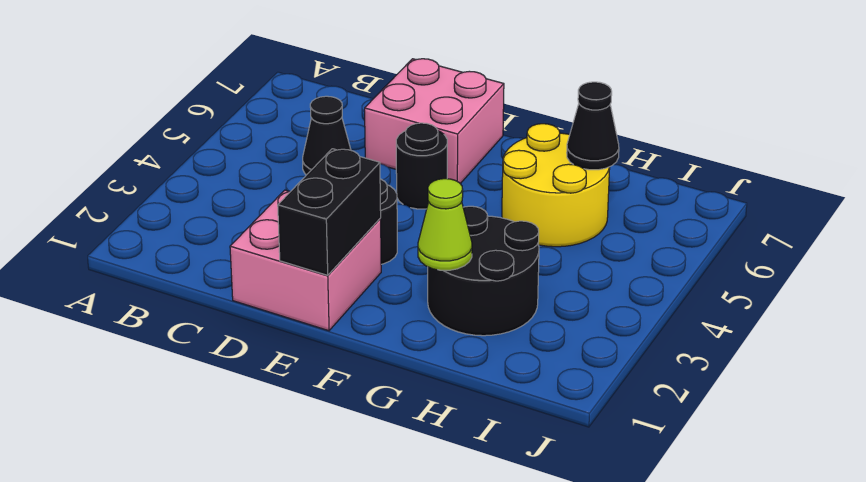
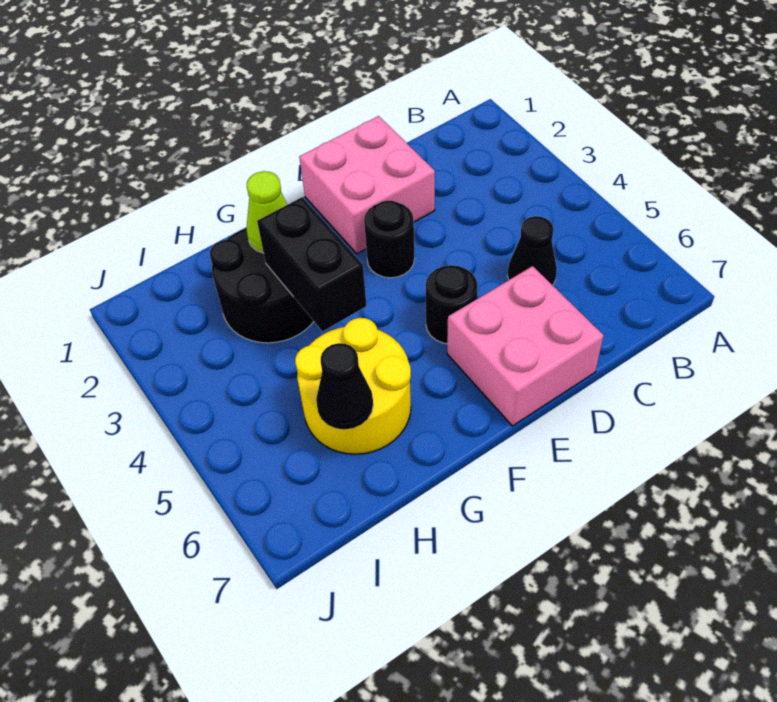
black 1x2 brick [278,149,381,275] -> black 1x2 brick moved to [257,197,367,331]

